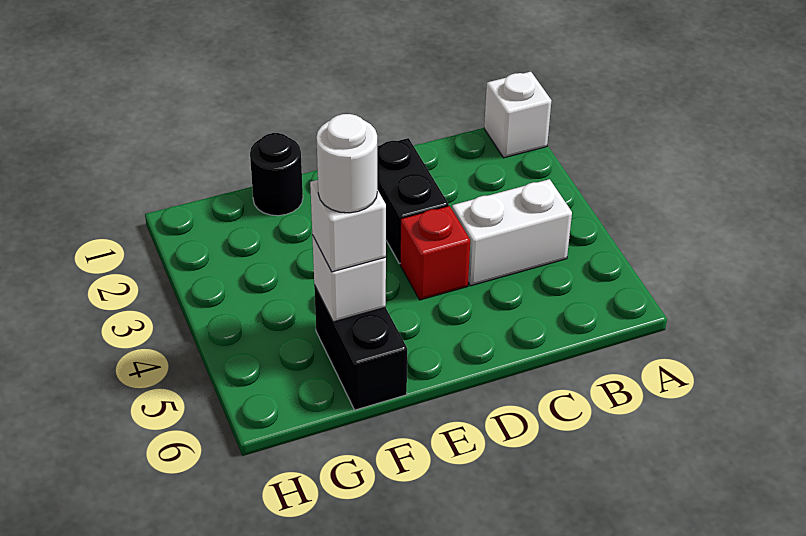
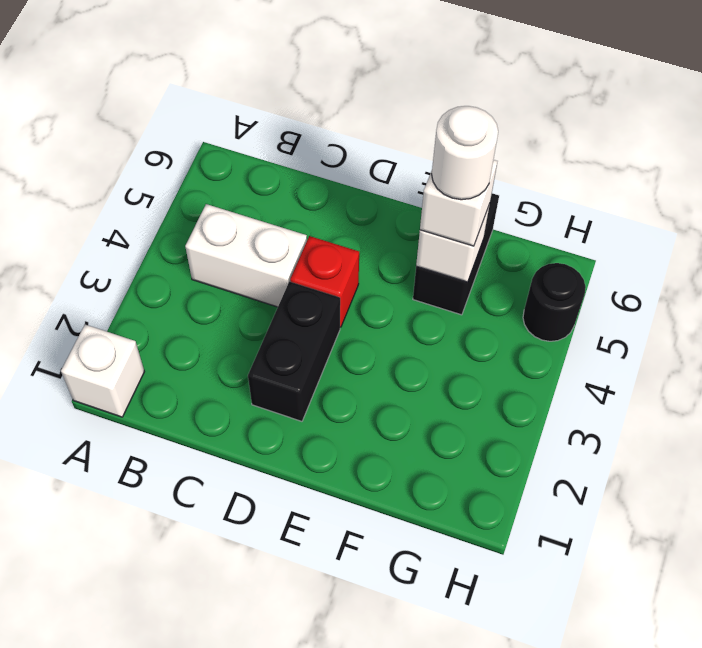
black 1x1 round brick [250,133,303,216] -> black 1x1 round brick moved to [523,263,586,341]

